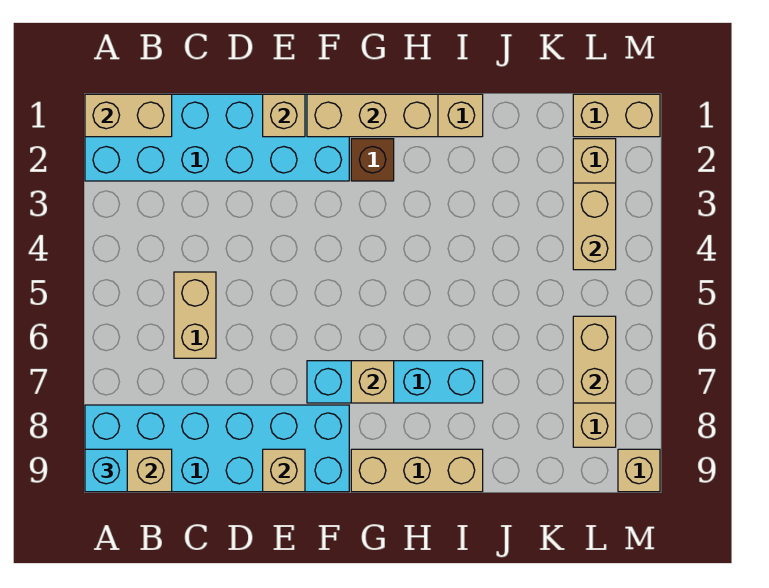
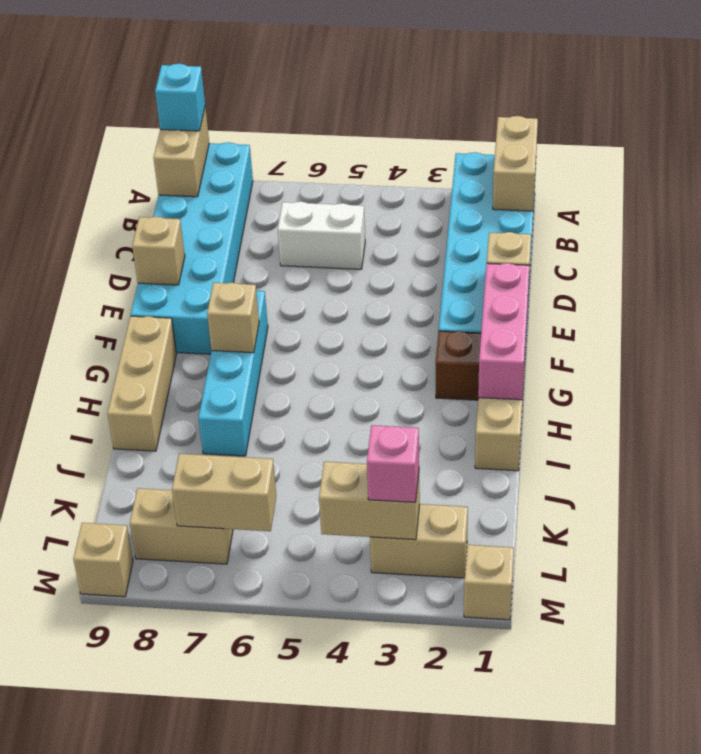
tan 1x2 brick [174,272,216,358] -> white 1x2 brick [278,201,365,269]
tan 1x3 brick [307,94,438,137] -> pink 1x3 brick [478,263,529,400]
tan 1x2 brick [573,94,660,137] -> tan 1x1 brick [464,545,514,620]
none -> pink 1x1 brick [367,425,419,502]

